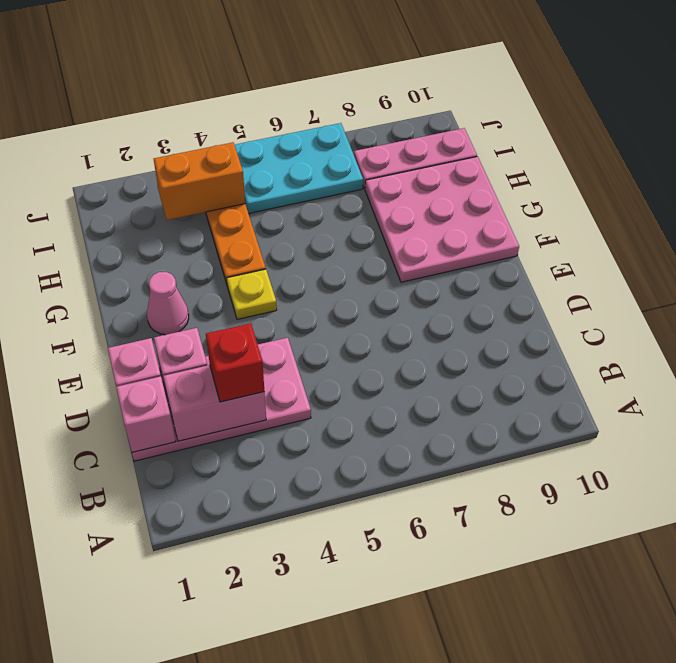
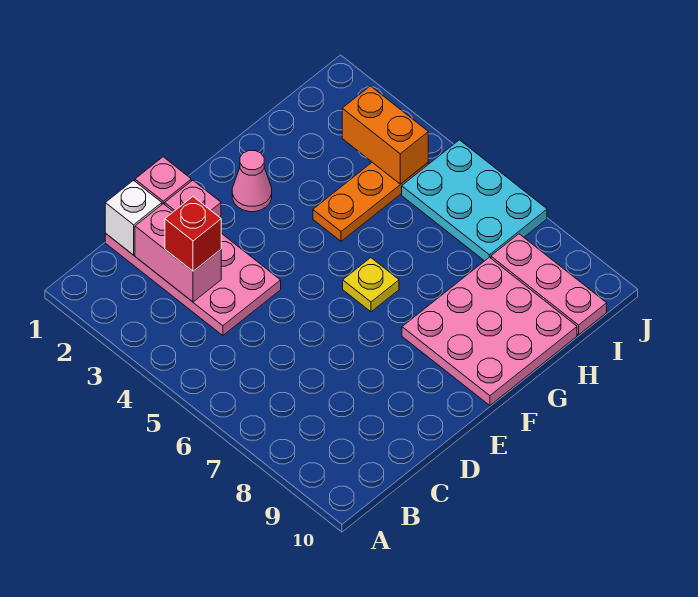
pink 1x1 brick [116,376,176,452] -> white 1x1 brick [105,180,162,255]
yellow 1x1 plate [227,269,277,319] -> yellow 1x1 plate moved to [343,258,399,312]

